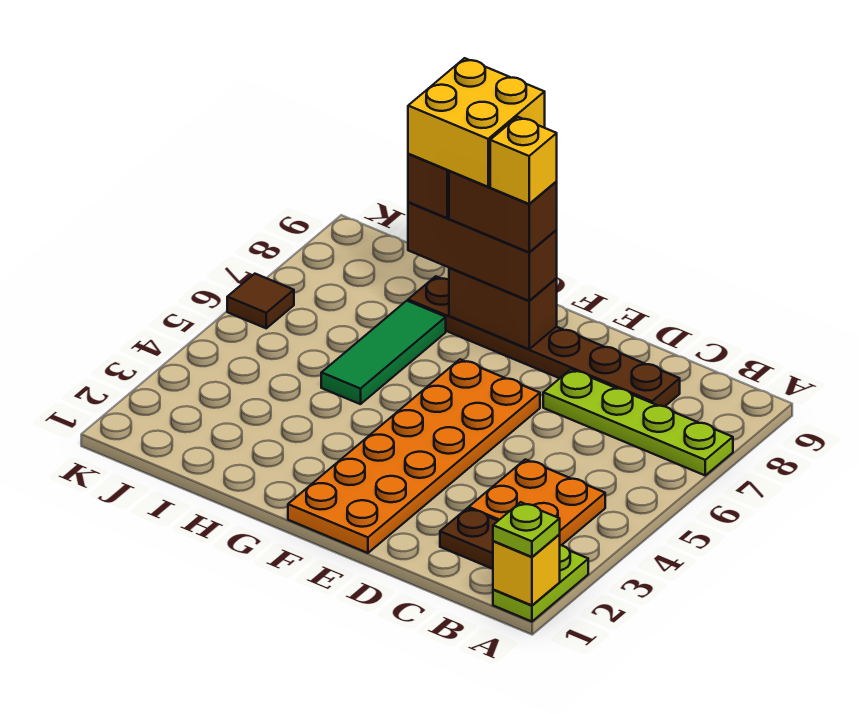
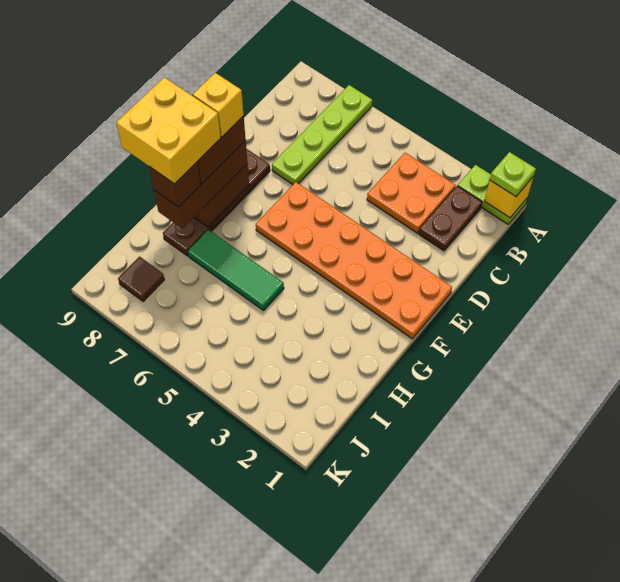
brown 1x6 plate [408,276,680,406] -> brown 1x4 plate [163,149,270,256]
brown 1x1 tile [227,274,294,328] -> brown 1x1 tile moved to [118,257,164,302]

